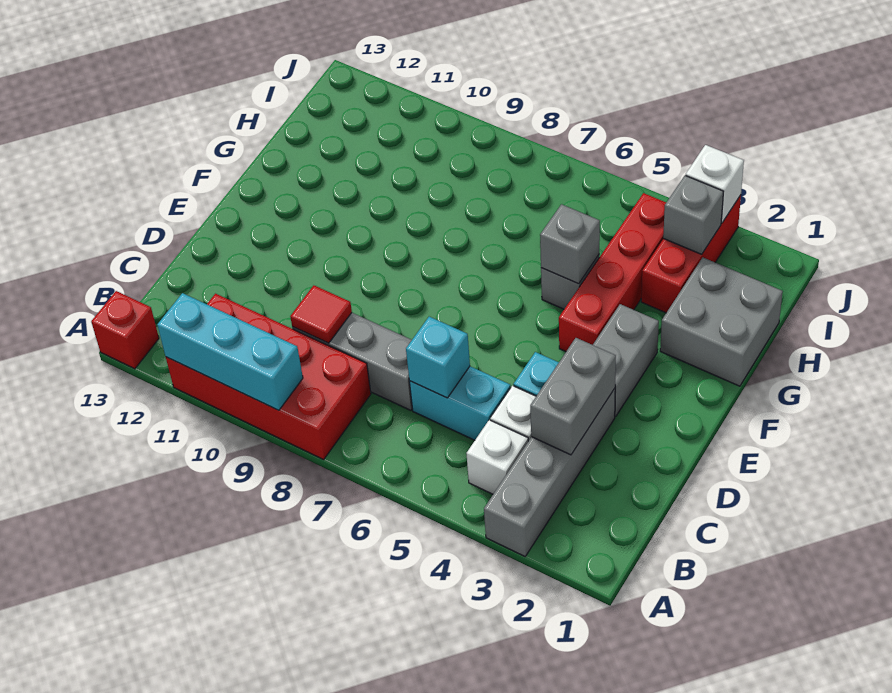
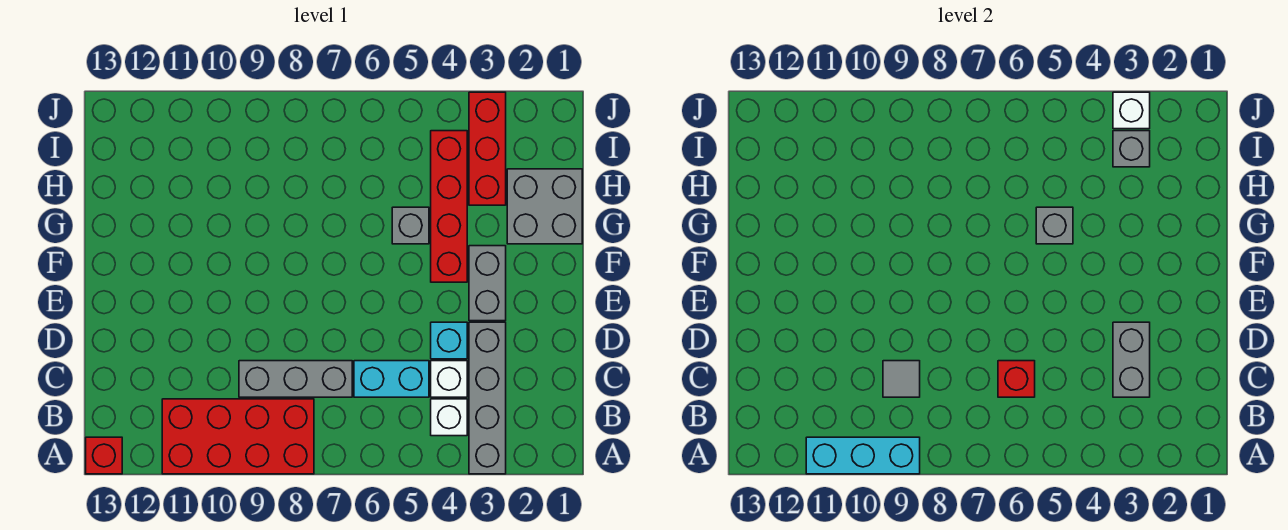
cyan 1x1 brick [406,317,470,398] -> red 1x1 brick [998,361,1035,397]
red 1x1 tile [290,286,352,343] -> grey 1x1 tile [883,361,920,397]

